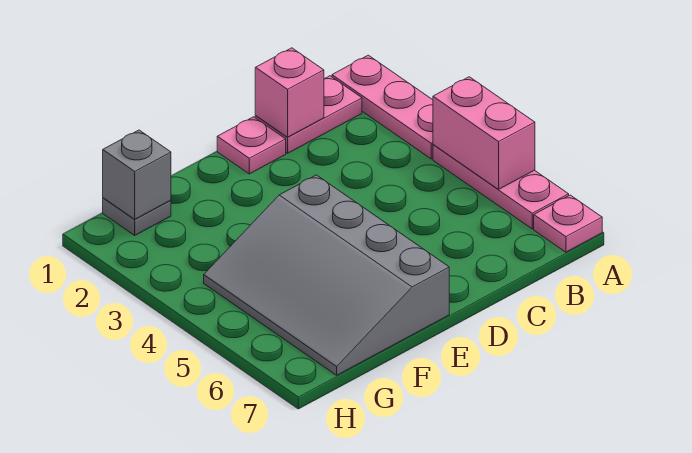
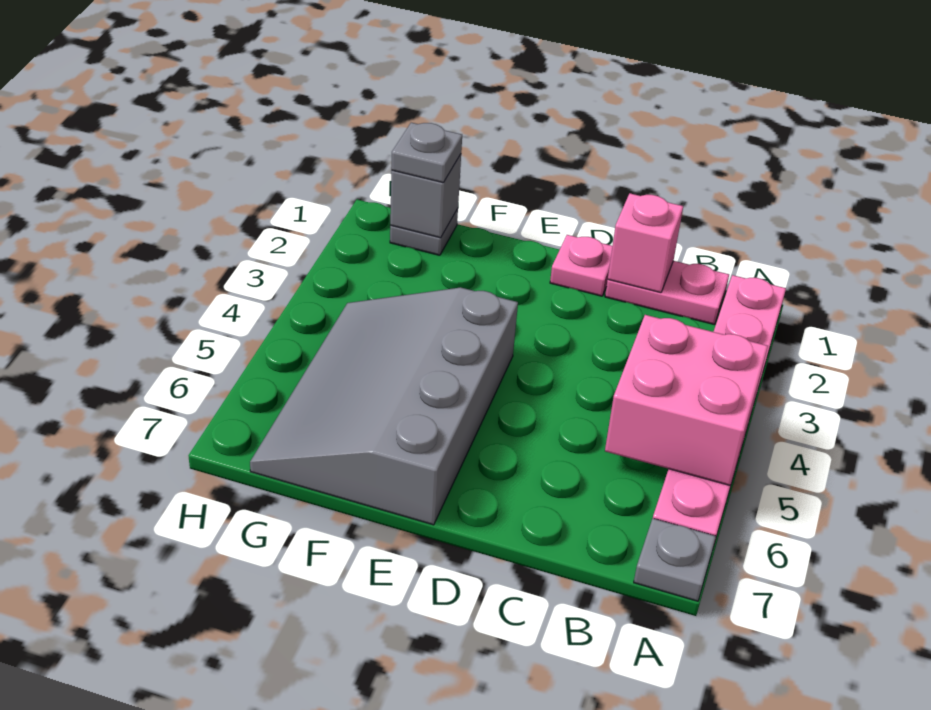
pink 1x2 brick [433,77,535,189] -> pink 2x2 brick [605,315,768,485]
pink 1x1 plate [534,195,602,252] -> grey 1x1 plate [634,518,716,601]
none -> grey 1x1 plate [391,123,462,183]

